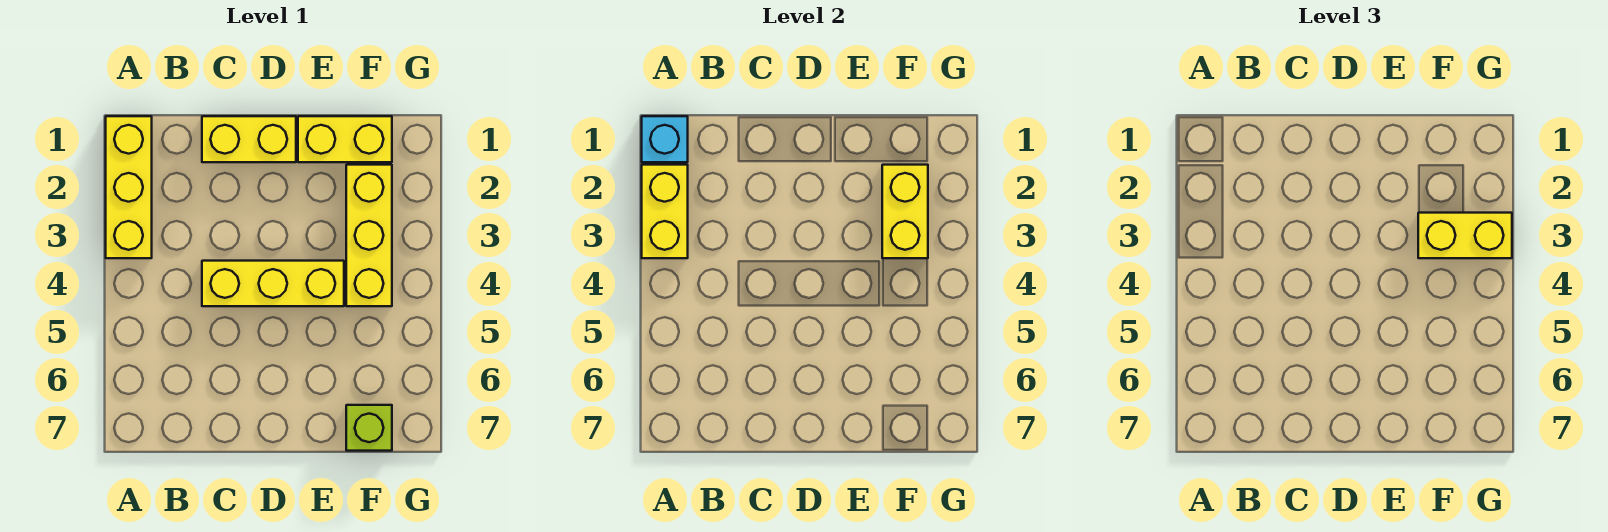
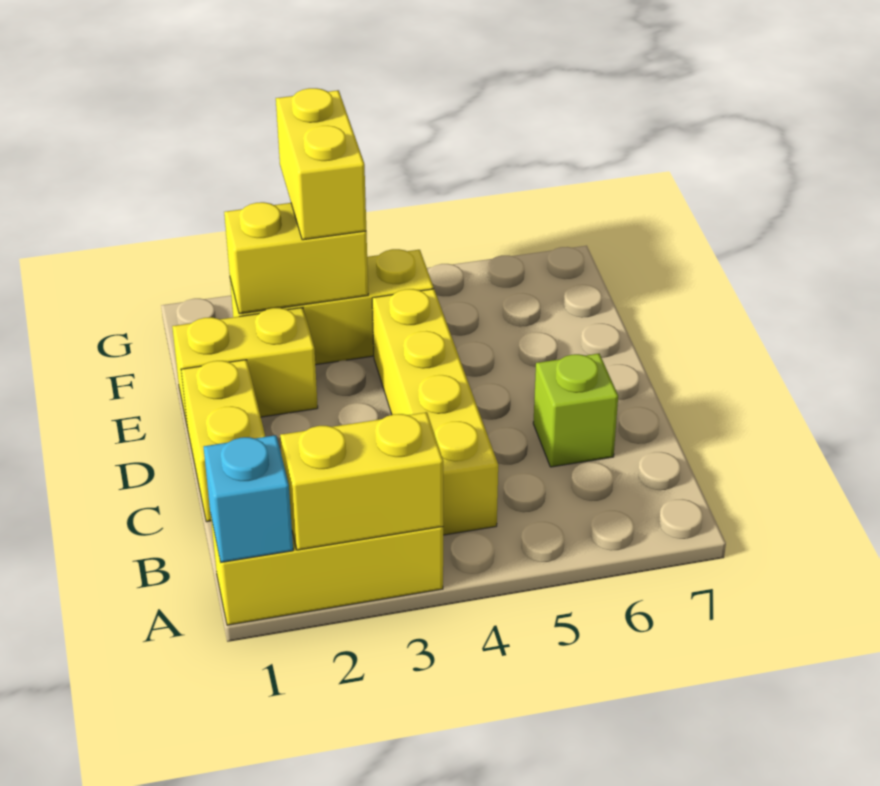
yellow 1x3 brick [202,261,344,306] -> yellow 1x4 brick [372,289,498,535]
yellow 1x2 brick [298,116,392,162] -> yellow 1x2 brick turned to [172,308,318,424]
lime 1x1 brick [346,405,392,451] -> lime 1x1 brick moved to [533,354,618,467]

